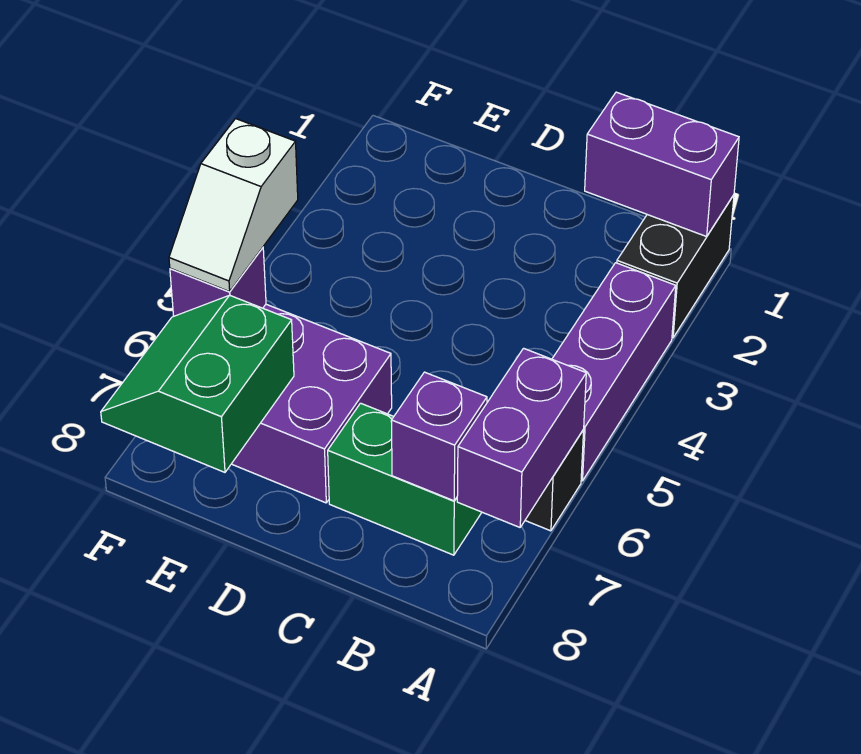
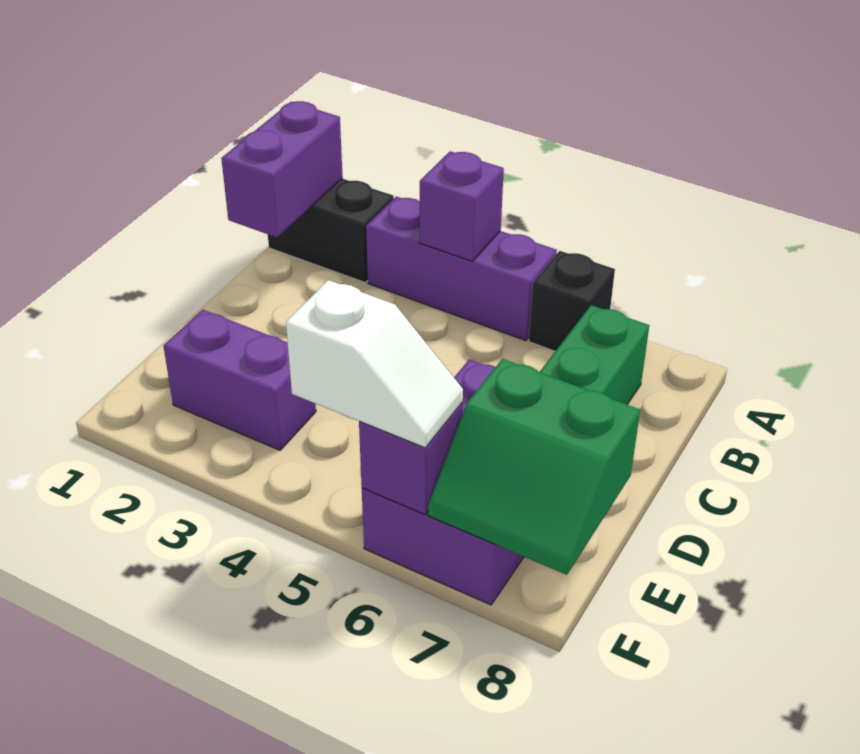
purple 1x2 brick [457,348,586,527] -> purple 1x2 brick moved to [164,310,316,450]
purple 1x1 brick [391,372,487,501] -> purple 1x1 brick moved to [420,151,504,261]

